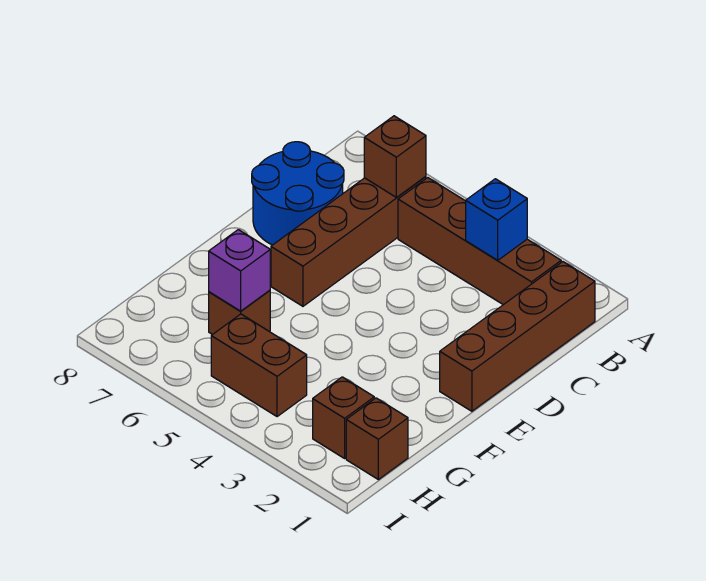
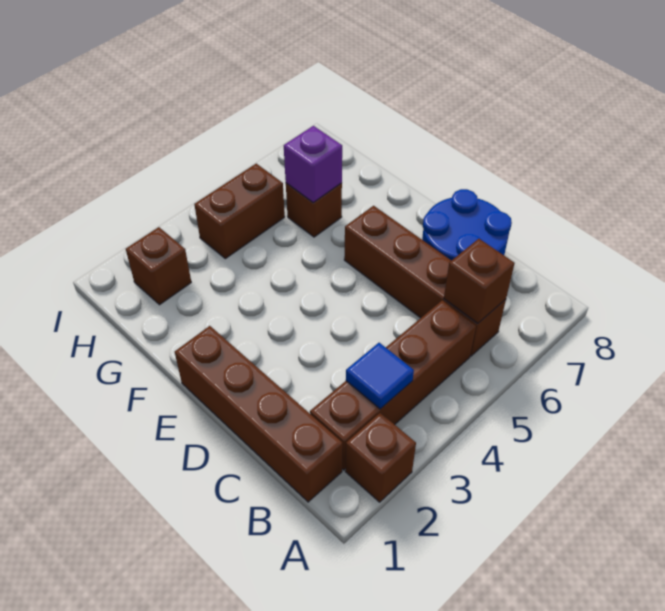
blue 1x1 brick [466,179,527,260] -> blue 1x1 tile [346,343,414,409]
brown 1x1 brick [346,398,408,480] -> brown 1x1 brick moved to [345,413,416,502]

